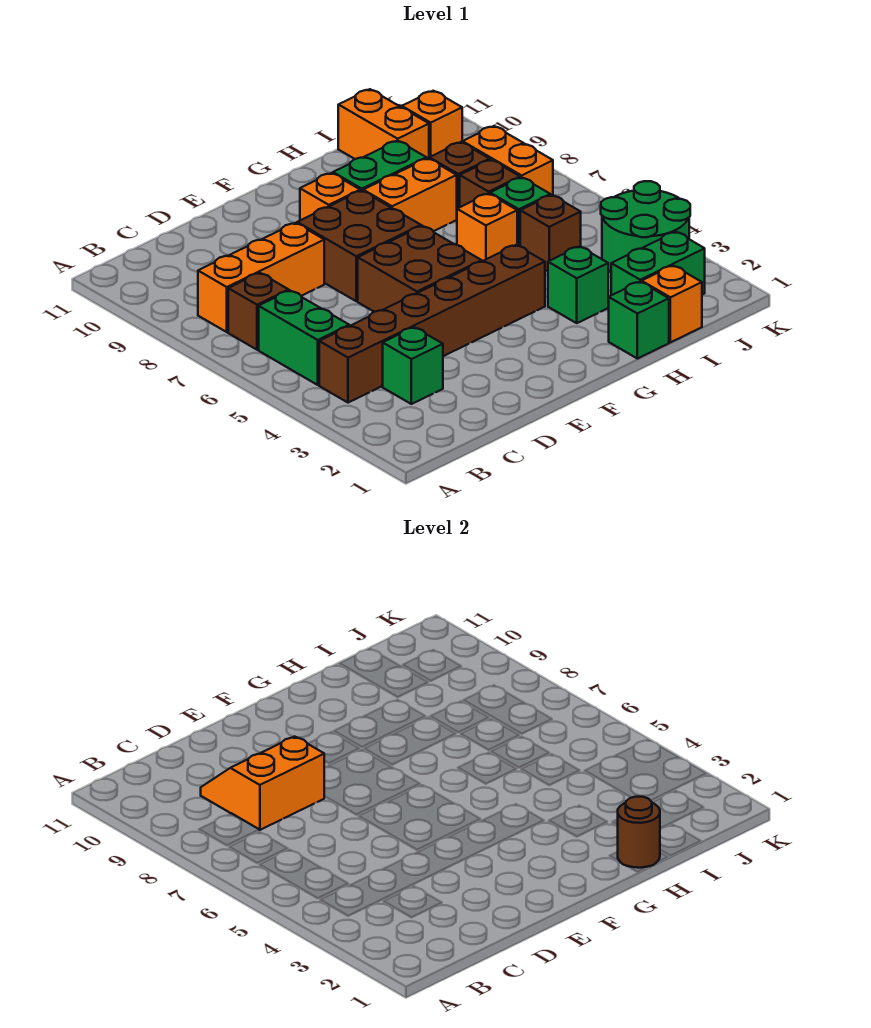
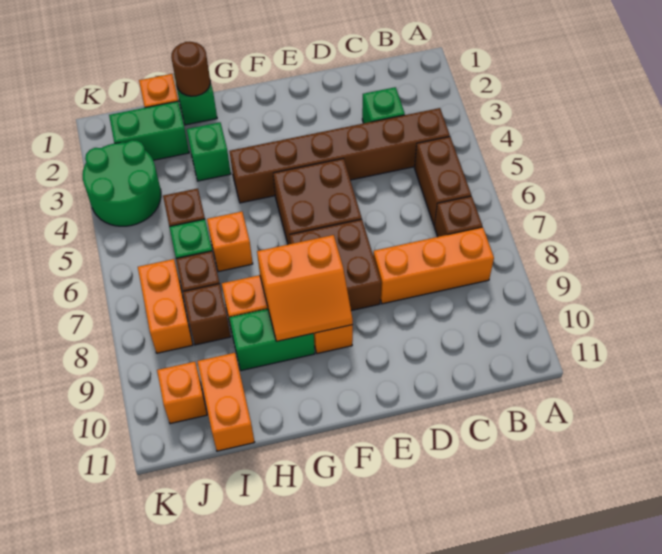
green 1x2 brick [259,291,349,385] -> brown 1x2 brick [415,137,471,225]
orange 2x2 slope [201,736,324,830] -> orange 2x2 slope moved to [257,235,353,341]

